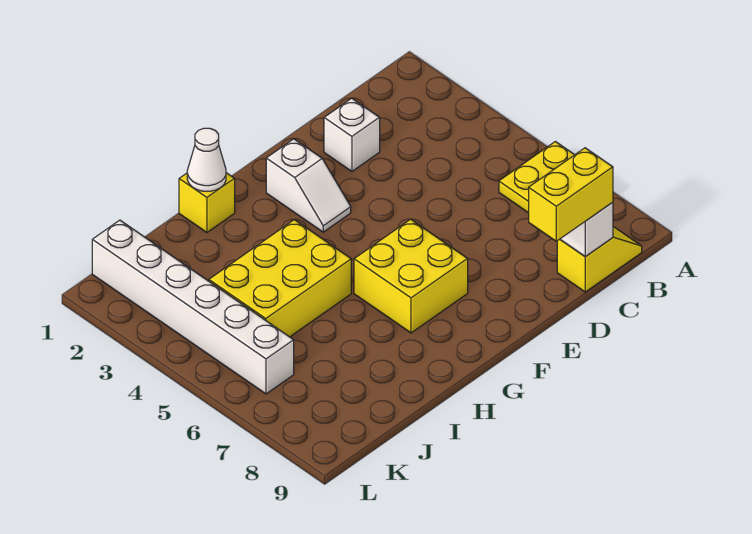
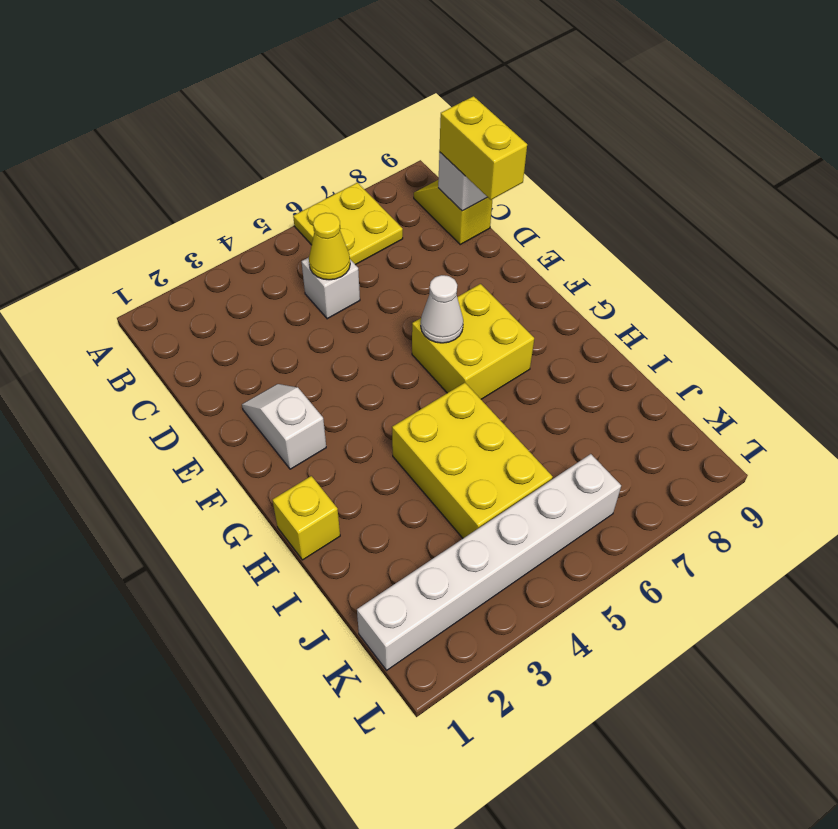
none -> yellow 1x1 cone [309,213,350,280]
white 1x1 brick [324,98,380,171] -> white 1x1 brick moved to [302,257,360,319]
white 1x2 slope [266,139,351,232] -> white 1x2 slope turned to [242,384,326,469]
white 1x1 cone [187,128,226,191] -> white 1x1 cone moved to [421,275,463,343]

